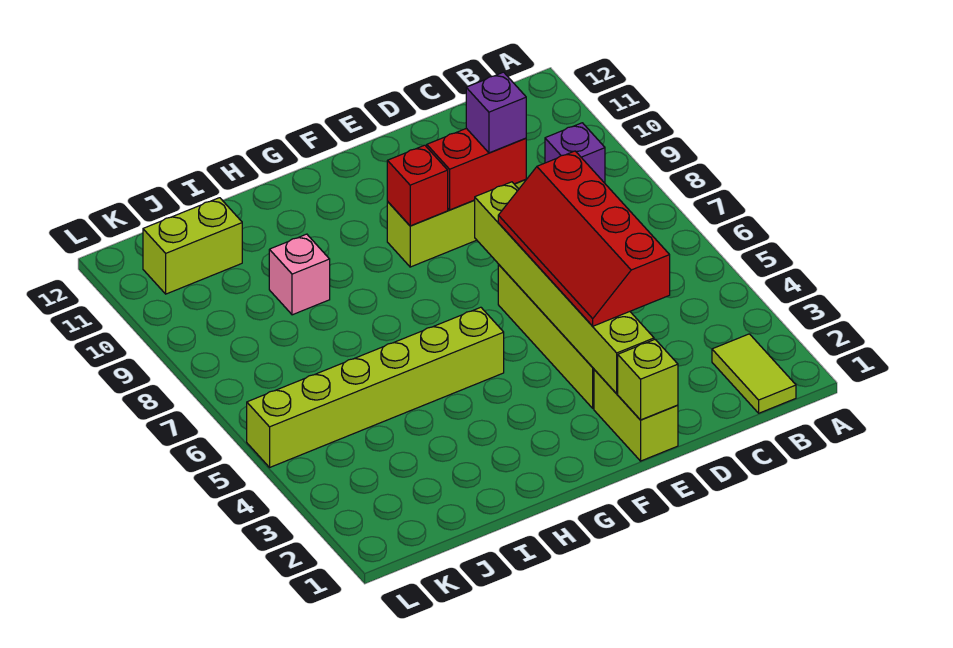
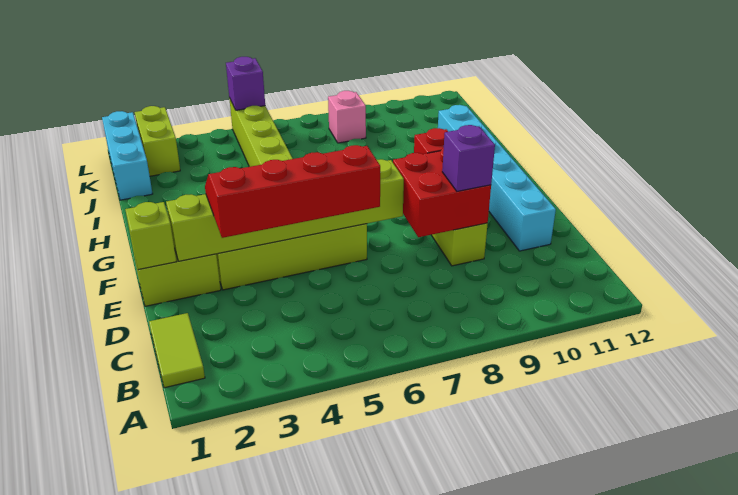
lime 1x2 tile [712,334,796,413] -> lime 1x2 tile turned to [149,313,205,388]
purple 1x1 brick [545,123,605,183] -> purple 1x1 brick moved to [226,57,265,110]
red 1x2 brick [427,128,526,210] -> red 2x2 brick [393,148,491,237]
none -> cyan 1x6 brick [438,105,556,251]
pink 1x1 brick [269,234,330,315] -> pink 1x1 brick moved to [328,91,366,143]
none -> cyan 1x3 brick [102,111,153,200]
lime 1x2 brick [143,198,242,294] -> lime 1x2 brick moved to [135,106,180,176]

